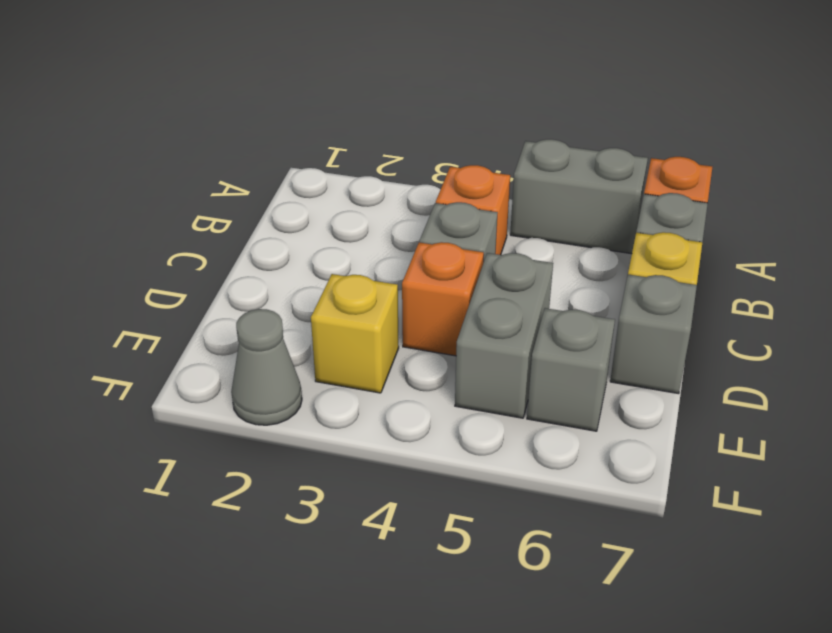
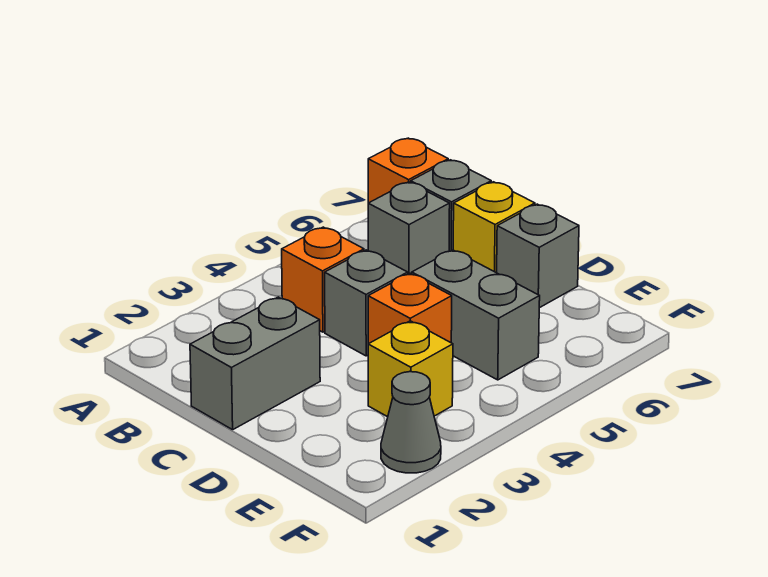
grey 1x2 brick [510,139,648,254] -> grey 1x2 brick moved to [190,297,320,430]
grey 1x1 brick [527,308,615,431] -> grey 1x1 brick moved to [368,182,450,274]

